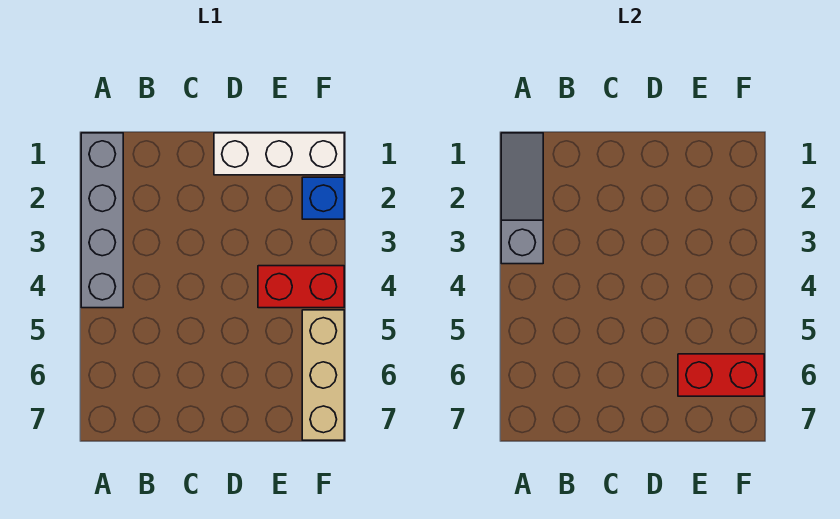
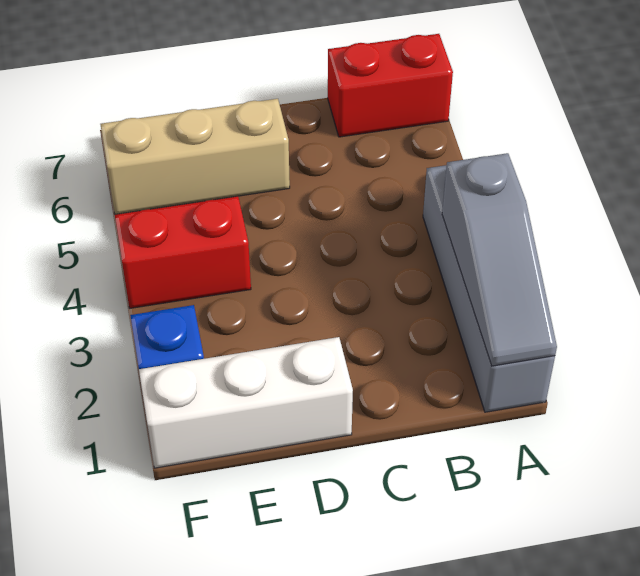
red 1x2 brick [678,354,764,396] -> red 1x2 brick moved to [328,34,453,137]
tan 1x3 brick [302,310,344,440] -> tan 1x3 brick turned to [100,99,290,214]

